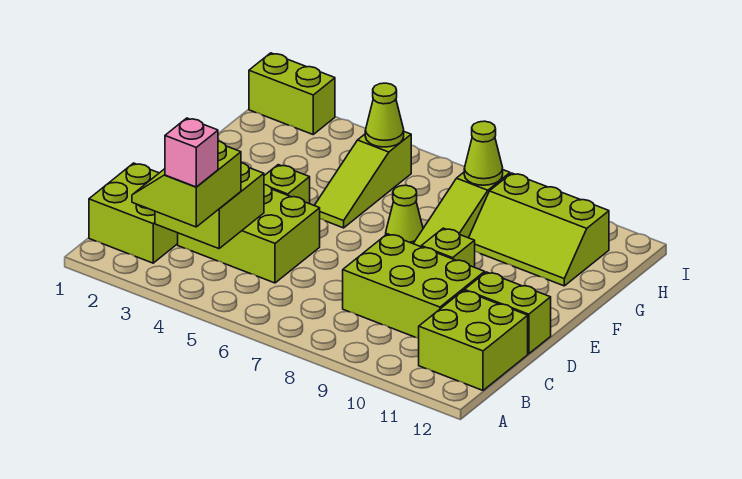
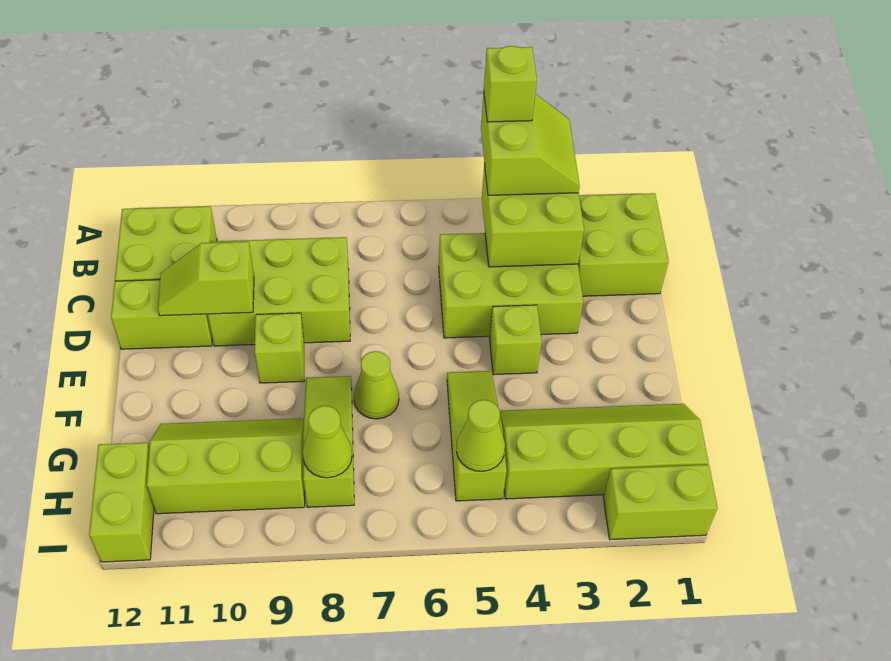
pink 1x1 brick [165,118,218,187] -> lime 1x1 brick [484,46,537,122]
none -> lime 1x2 slope [158,242,254,316]
none -> lime 2x4 slope [500,404,709,499]
none -> lime 1x2 brick [89,443,154,562]

